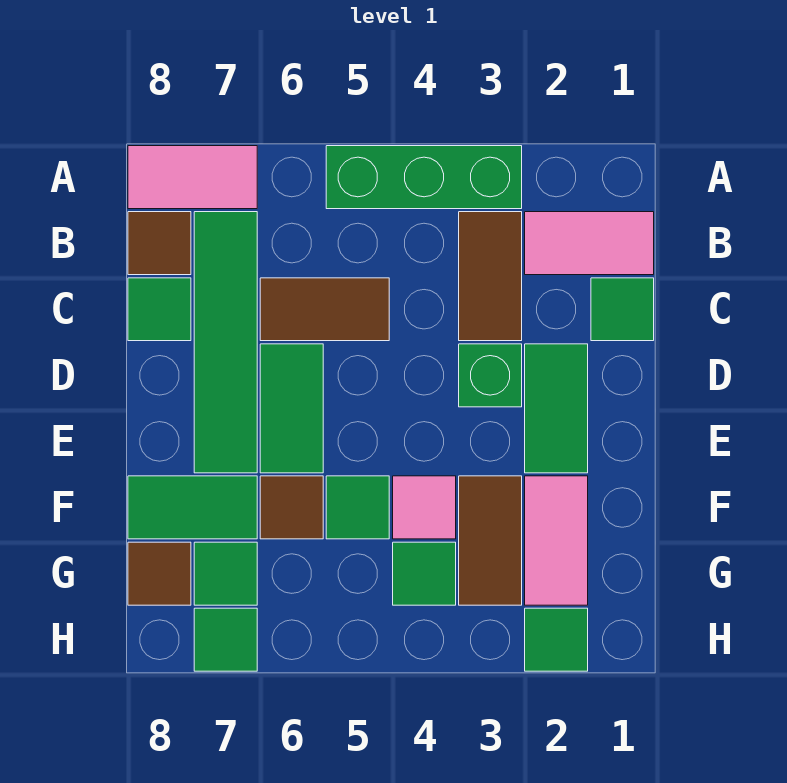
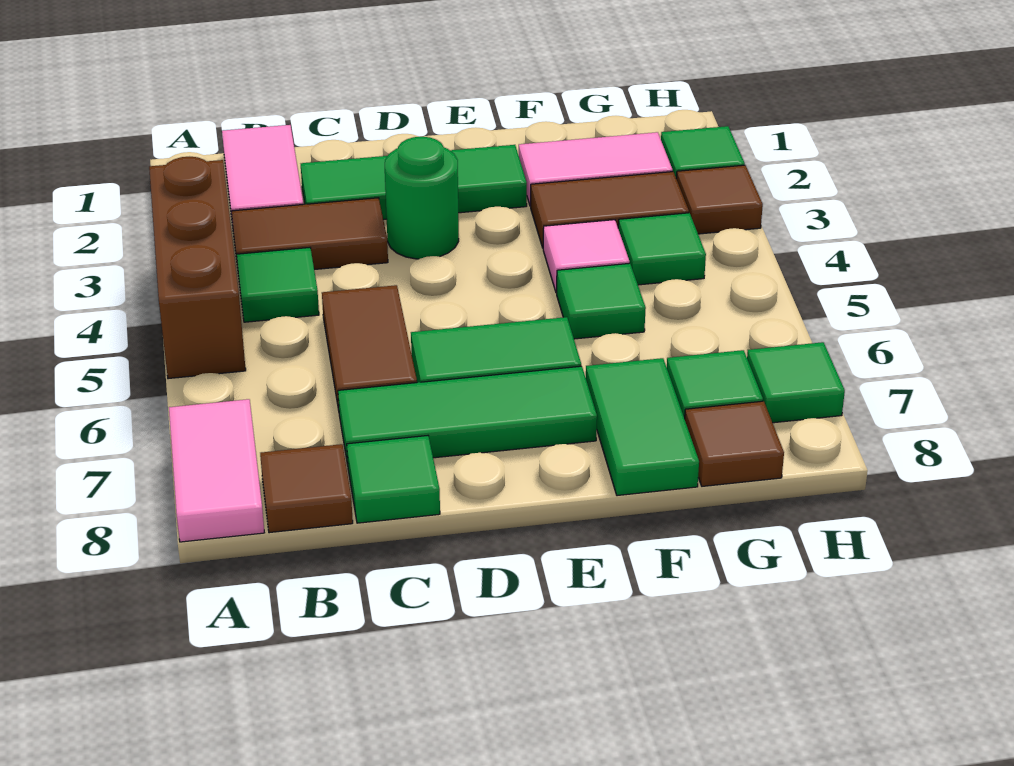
green 1x3 brick [326,146,522,209] -> brown 1x3 brick [149,157,246,379]
green 1x4 tile [194,212,257,473] -> green 1x3 tile [338,366,597,465]
green 1x1 tile [591,278,654,341] -> green 1x1 tile moved to [237,248,319,322]
green 1x2 tile [525,344,588,473] -> green 1x3 tile [301,145,527,220]
green 1x1 brick [459,344,522,407] -> green 1x1 round brick [385,137,459,259]
brown 1x1 tile [260,476,323,539] -> brown 1x1 tile moved to [676,165,763,234]

